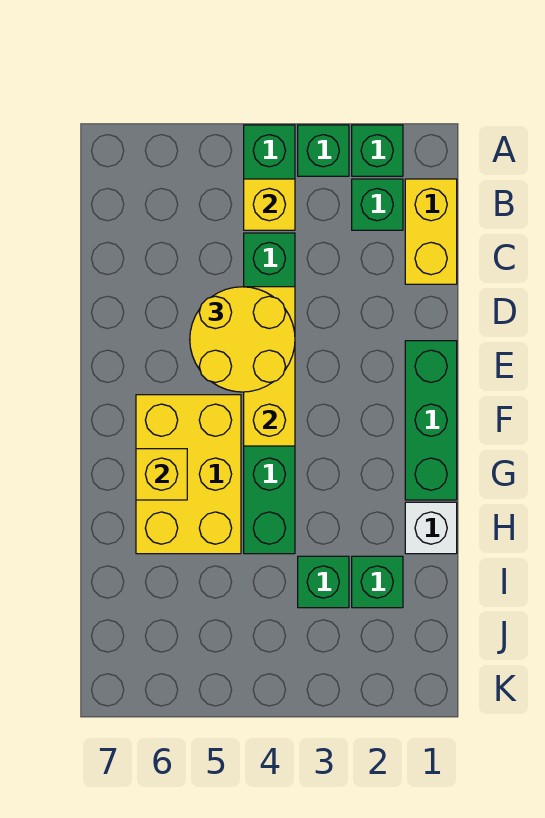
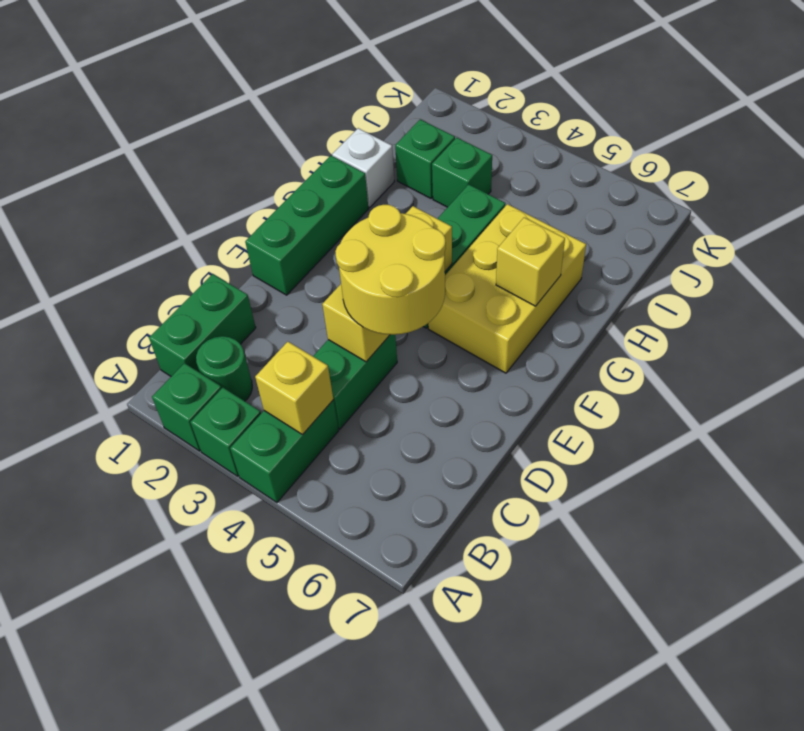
yellow 1x2 brick [405,179,457,284] -> green 1x2 brick [149,274,256,376]
green 1x1 brick [352,179,403,230] -> green 1x1 round brick [196,336,252,401]

